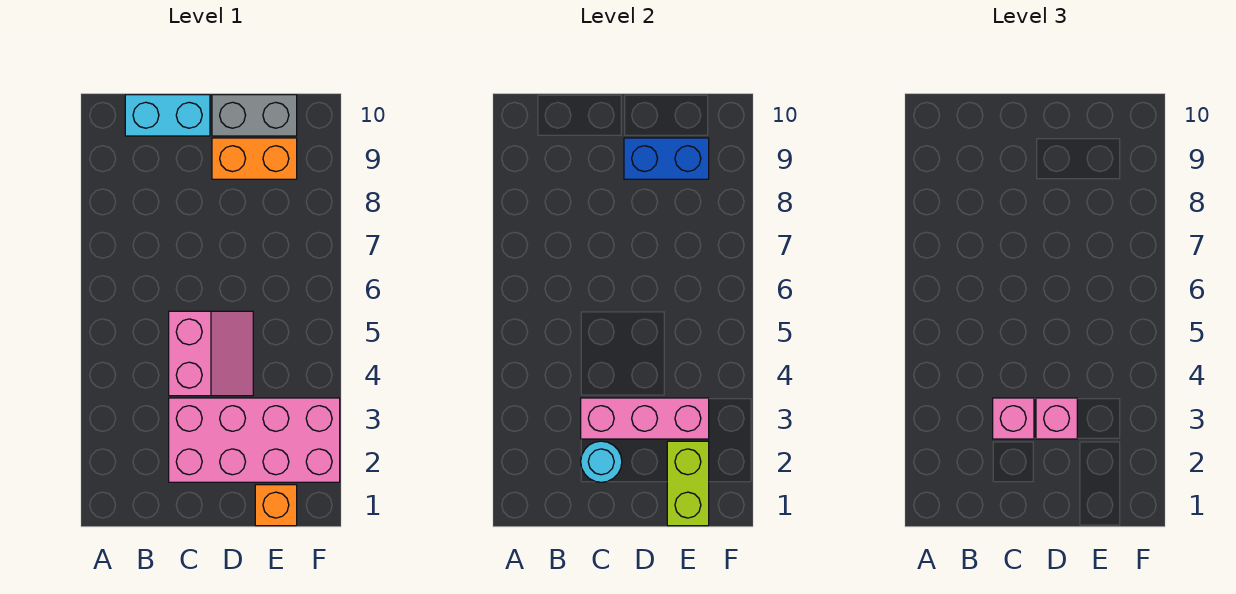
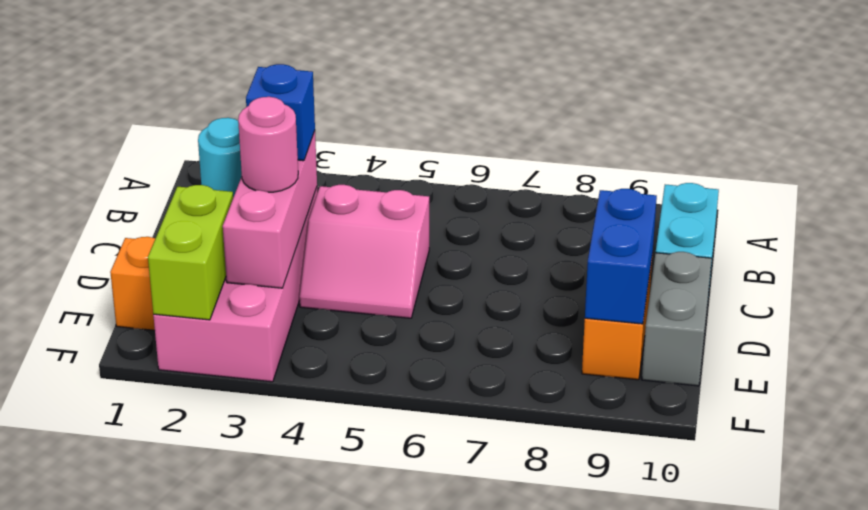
pink 1x1 brick [993,398,1034,439] -> blue 1x1 brick [246,64,315,161]
pink 1x1 brick [1036,398,1077,439] -> pink 1x1 round brick [238,97,298,192]
lime 1x2 brick [667,441,709,526] -> lime 1x2 brick turned to [148,185,233,320]

